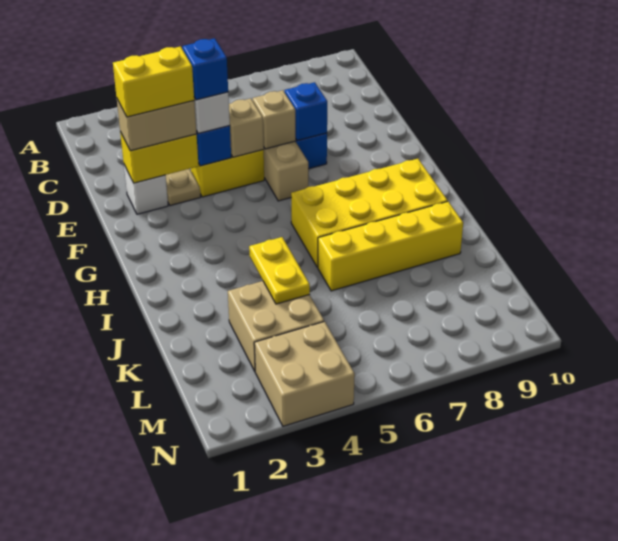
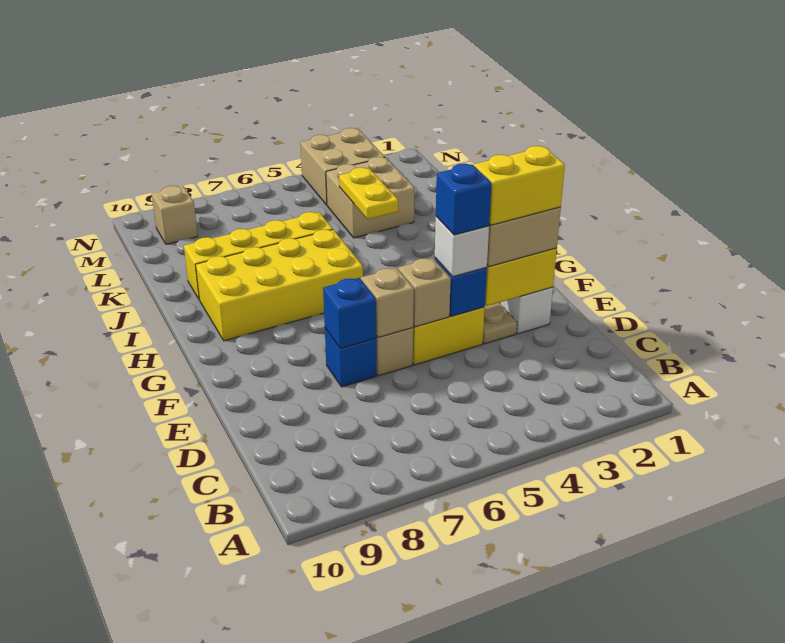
none -> tan 1x1 brick [152,186,198,244]

